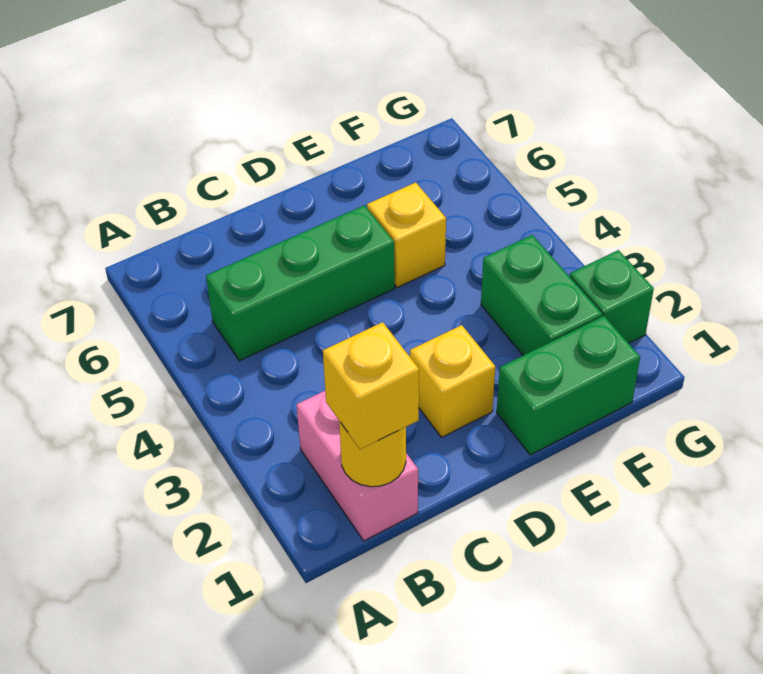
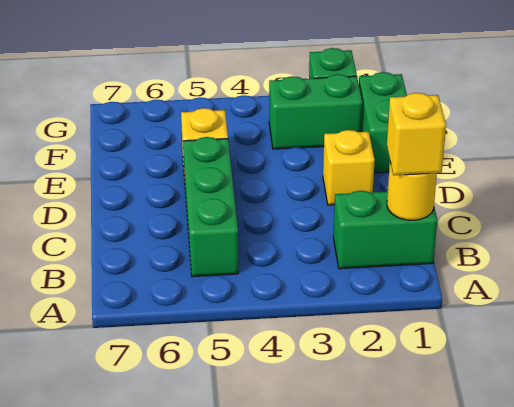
pink 1x2 brick [297,391,418,541] -> green 1x2 brick [333,191,437,269]

